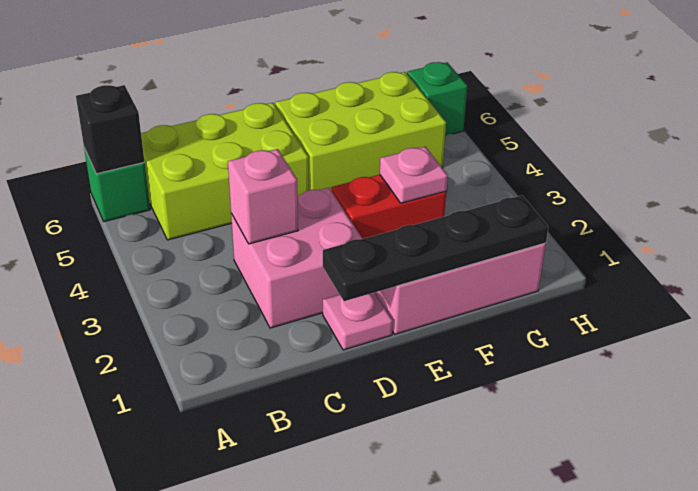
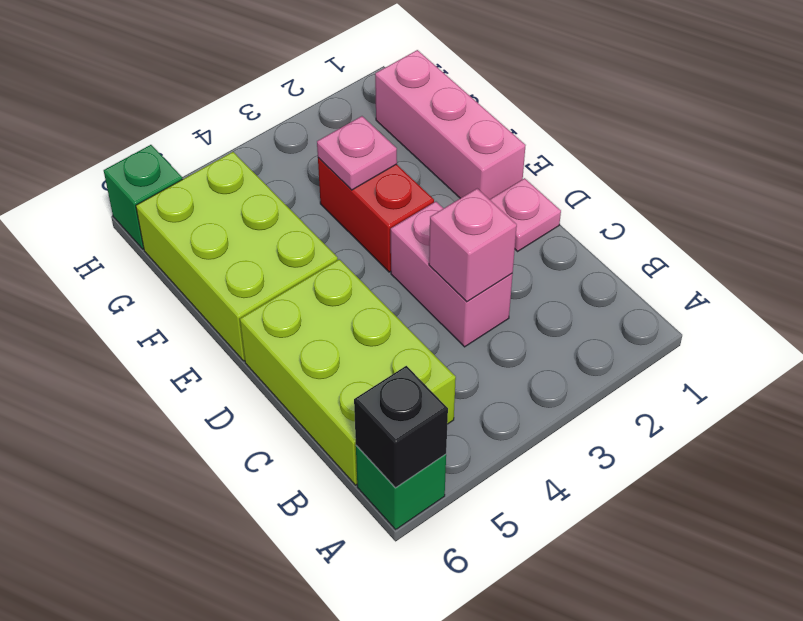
pink 2x2 brick [231,188,363,328] -> pink 1x2 brick [391,202,513,347]
black 1x4 plate [323,195,548,301] -> none

